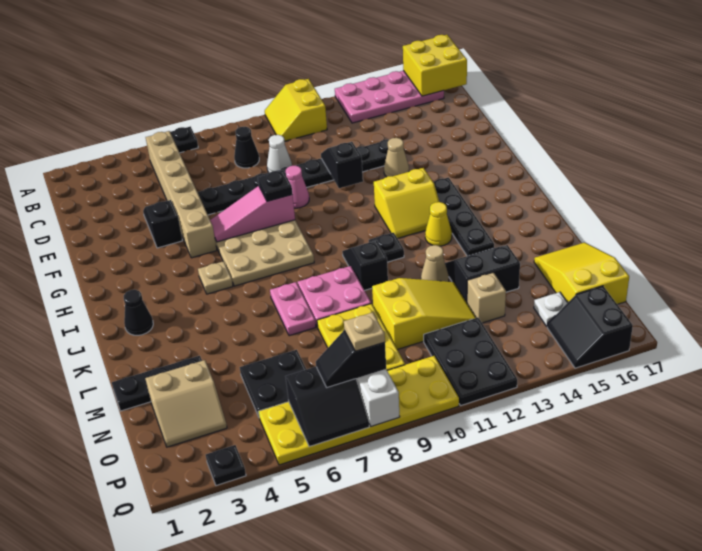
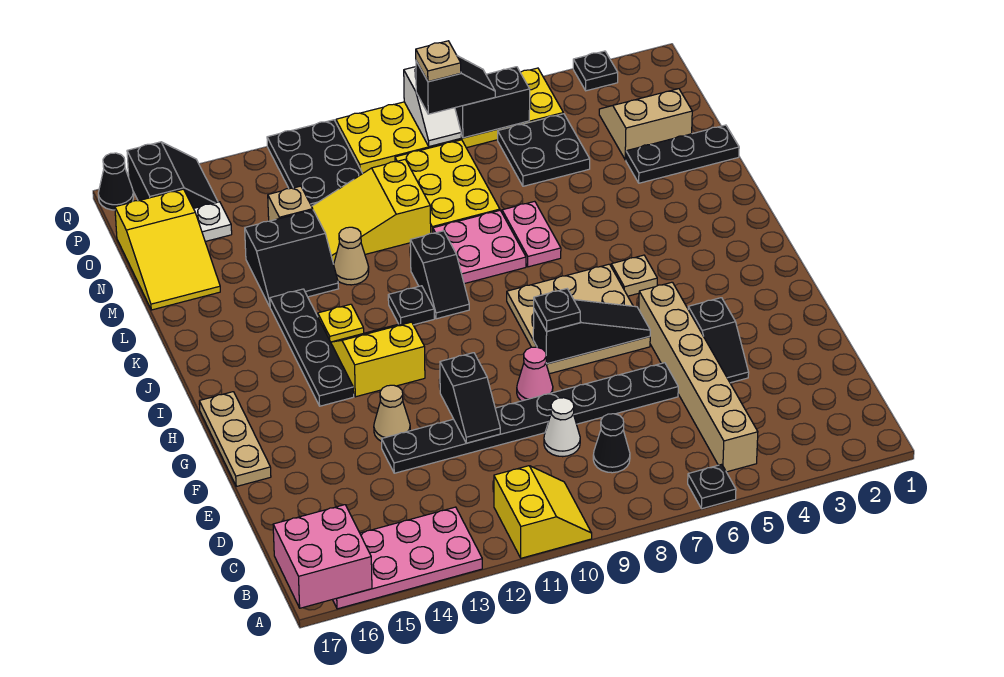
yellow 2x2 brick [403,35,467,96] -> pink 2x2 brick [273,505,372,608]
none -> tan 1x3 plate [199,392,271,486]
pink 1x3 slope [210,186,295,242] -> black 1x3 slope [533,300,650,364]
black 1x1 cone [124,290,153,335] -> black 1x1 cone moved to [98,153,134,210]
yellow 1x1 cone [425,202,452,246] -> yellow 1x1 plate [318,304,364,342]

